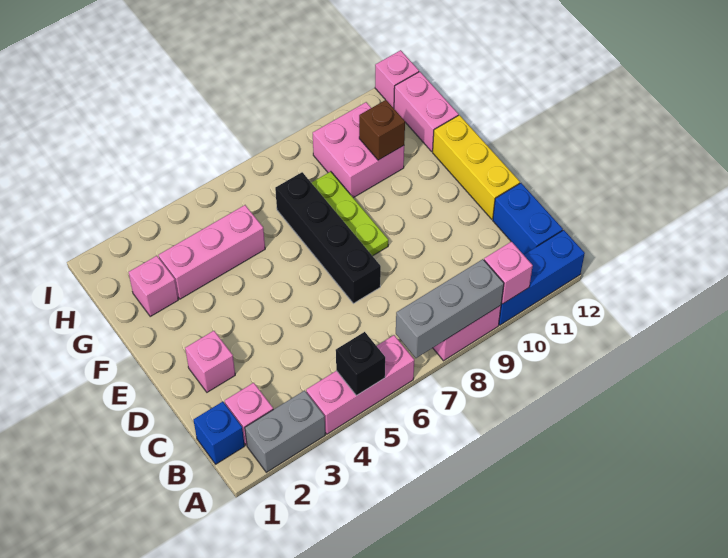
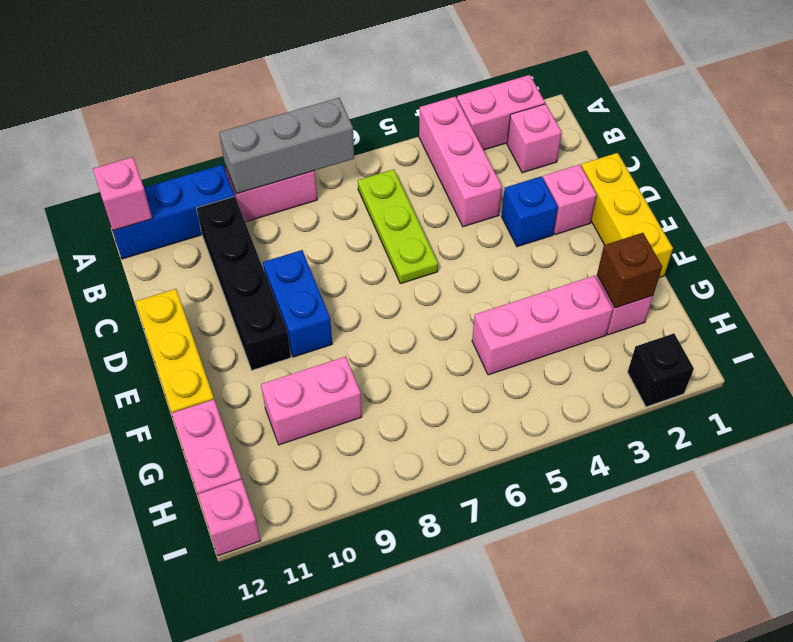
grey 1x2 brick [245,390,325,472] -> pink 1x2 brick [457,75,545,150]
pink 1x3 brick [306,335,414,434] -> pink 1x3 brick turned to [419,97,502,227]
black 1x1 brick [336,332,385,396] -> black 1x1 brick moved to [628,333,694,407]
pink 1x1 brick [484,242,533,304] -> pink 1x1 brick moved to [93,157,152,231]
blue 1x1 brick [193,402,245,464] -> blue 1x1 brick moved to [501,176,558,247]
blue 1x2 brick [493,183,563,255] -> blue 1x2 brick moved to [263,250,332,357]
none -> yellow 1x3 brick [581,153,673,278]
black 1x4 brick [275,172,381,303] -> black 1x4 brick moved to [196,196,291,370]
lime 1x3 plate [311,171,388,256] -> lime 1x3 plate moved to [358,169,438,284]
pink 2x2 brick [313,102,404,198] -> pink 1x2 brick [261,357,362,445]
brown 1x1 brick [359,100,405,160] -> brown 1x1 brick moved to [597,233,662,308]

